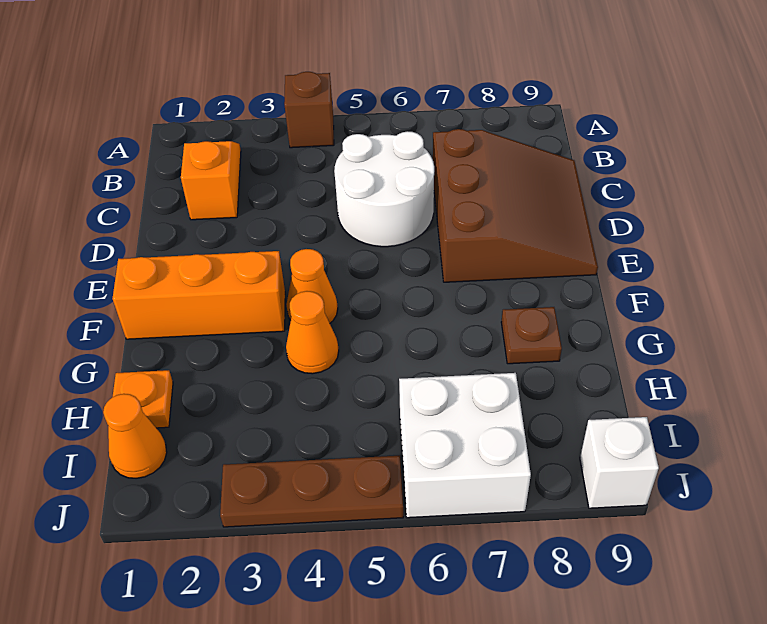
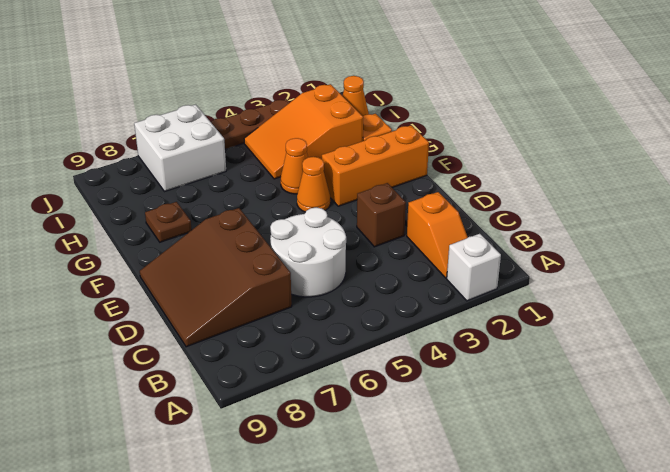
brown 1x1 brick [284,72,334,148] -> brown 1x1 brick moved to [357,183,406,247]
none -> orange 2x3 slope [244,84,363,179]
white 1x1 brick [580,417,659,508] -> white 1x1 brick moved to [447,234,501,301]

